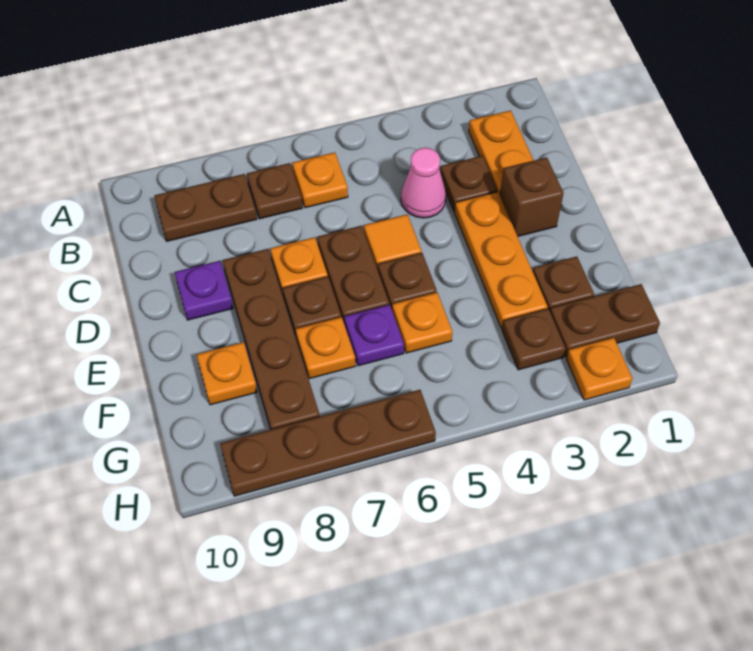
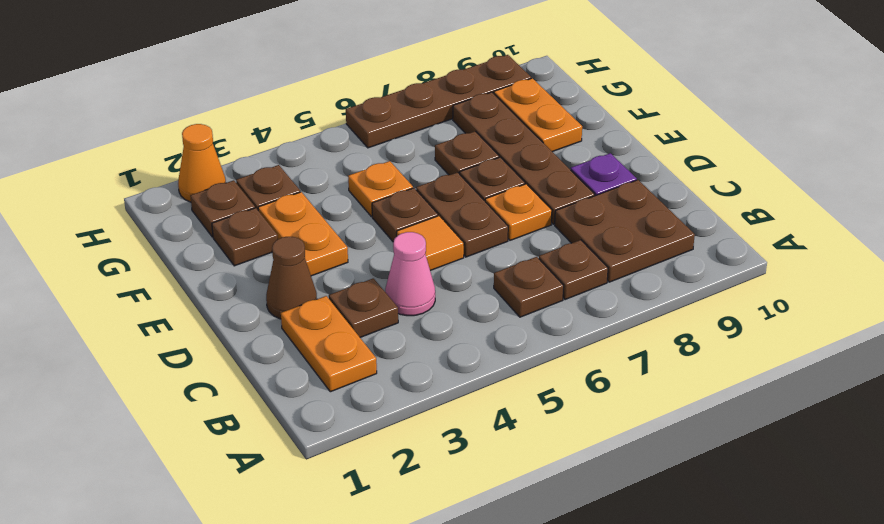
orange 1x1 plate [292,152,348,208] -> brown 1x1 plate [494,257,564,317]
brown 1x2 plate [155,174,257,241] -> brown 2x2 plate [555,180,695,282]
brown 1x1 brick [500,158,563,236] -> brown 1x1 cone [266,237,317,319]
orange 1x3 plate [454,192,548,328] -> orange 1x2 plate [258,192,348,276]
purple 1x1 plate [344,305,404,366] -> none
orange 1x1 plate [296,317,356,379] -> brown 1x1 plate [435,131,499,175]
orange 1x1 plate [197,342,257,405] -> orange 1x2 plate [494,78,582,152]
brown 1x2 plate [550,284,660,357] -> brown 1x1 plate [190,180,255,237]
orange 1x1 plate [566,338,632,400] -> orange 1x1 cone [178,124,226,202]

